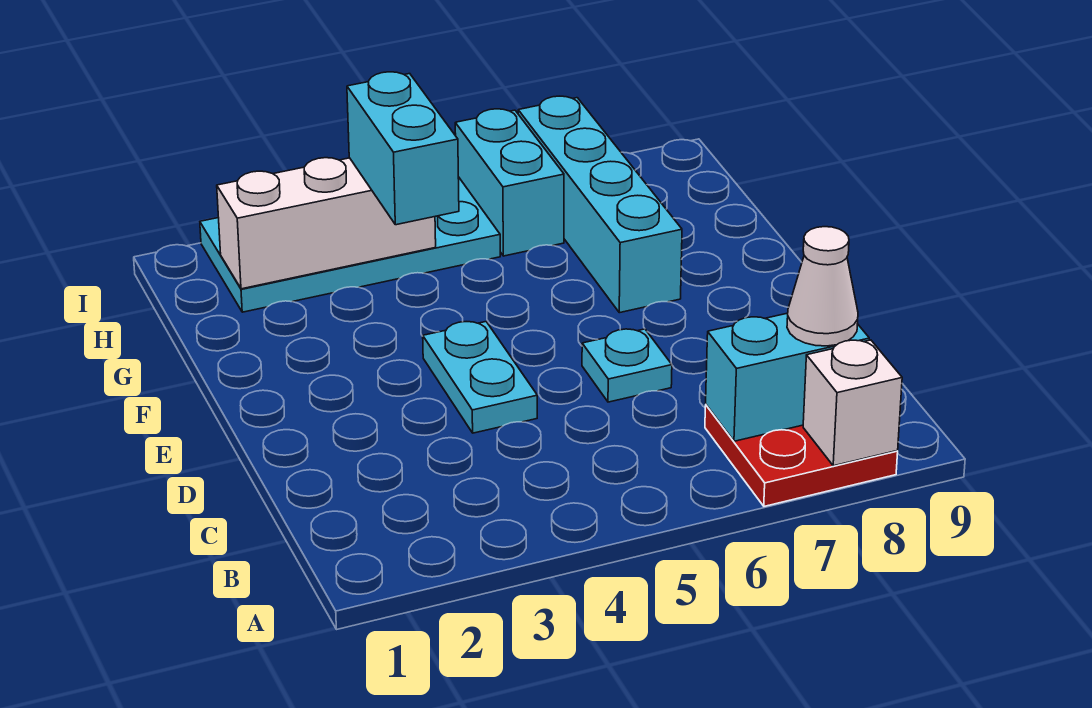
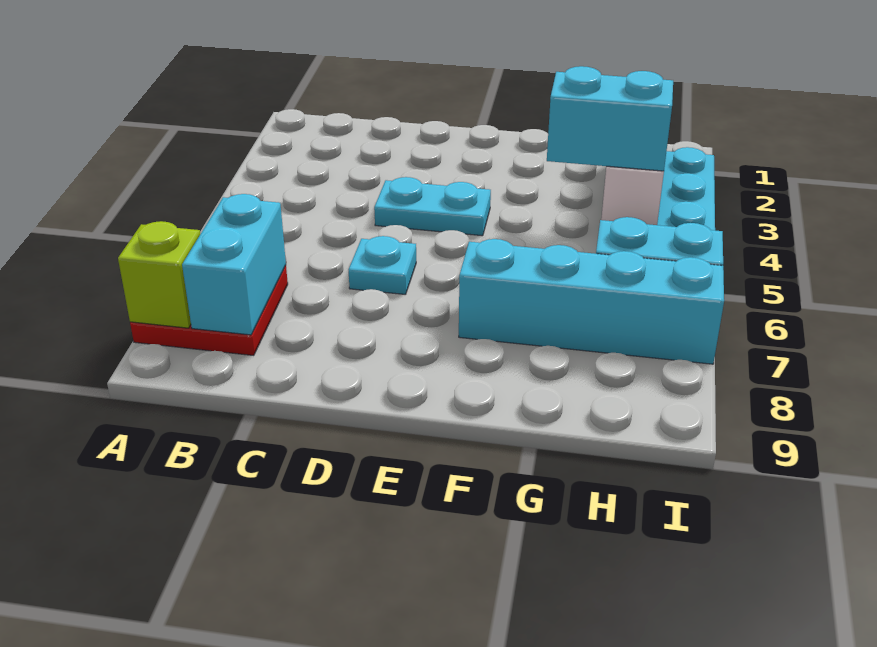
white 1x1 brick [803,340,902,466] -> lime 1x1 brick [118,221,200,328]
white 1x1 cone [787,227,858,346] -> none

